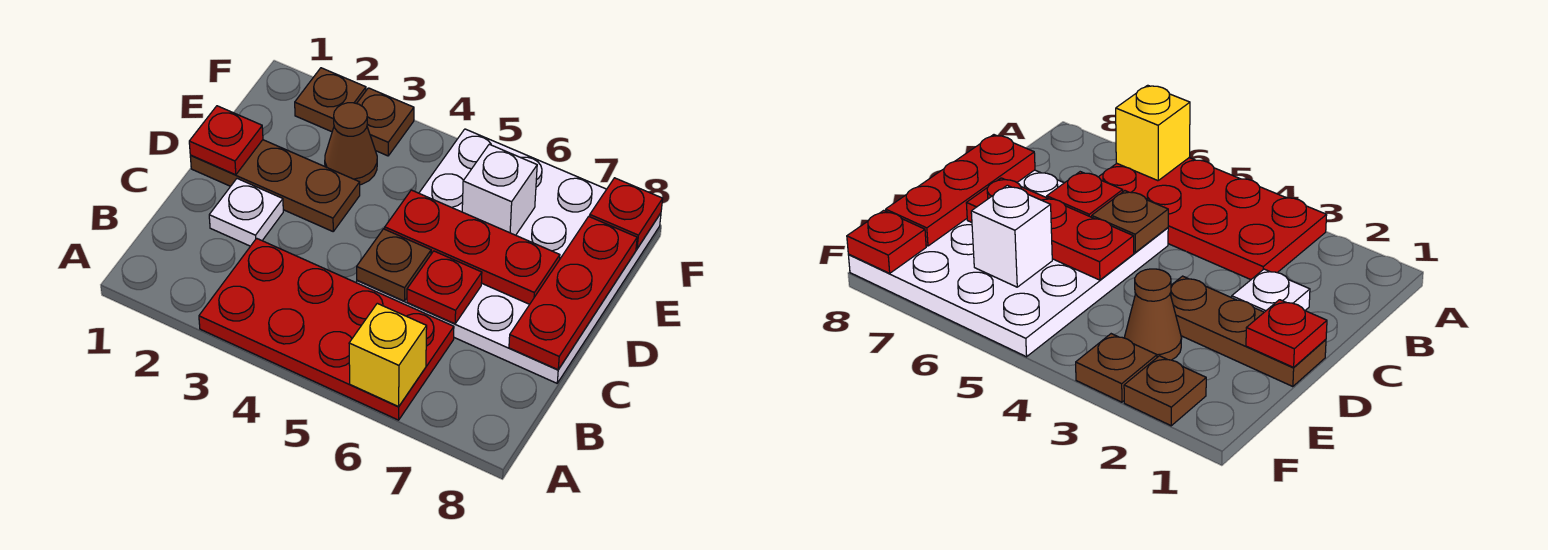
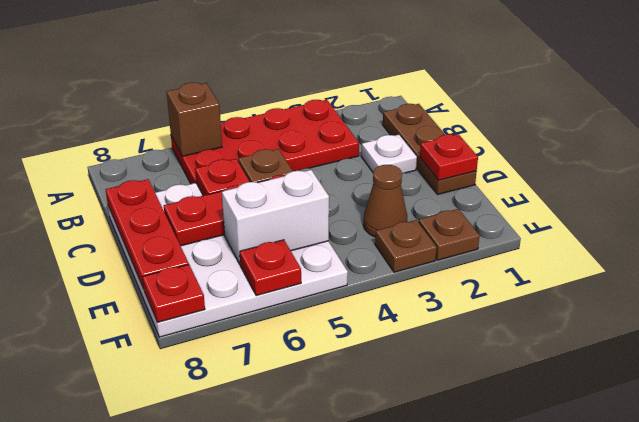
yellow 1x1 brick [349,303,427,407] -> brown 1x1 brick [167,82,222,156]
brown 1x3 plate [190,140,360,231] -> brown 1x3 plate turned to [383,104,477,195]
white 1x1 brick [462,144,537,235] -> white 1x2 brick [222,170,329,264]
none -> red 1x1 plate [240,240,301,296]

